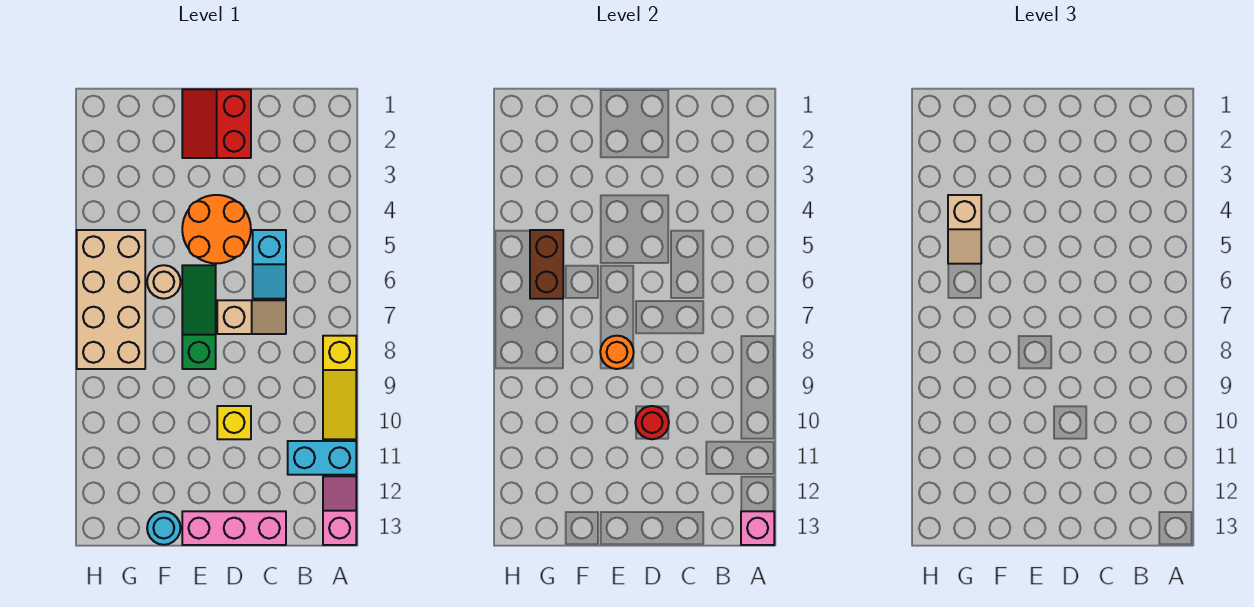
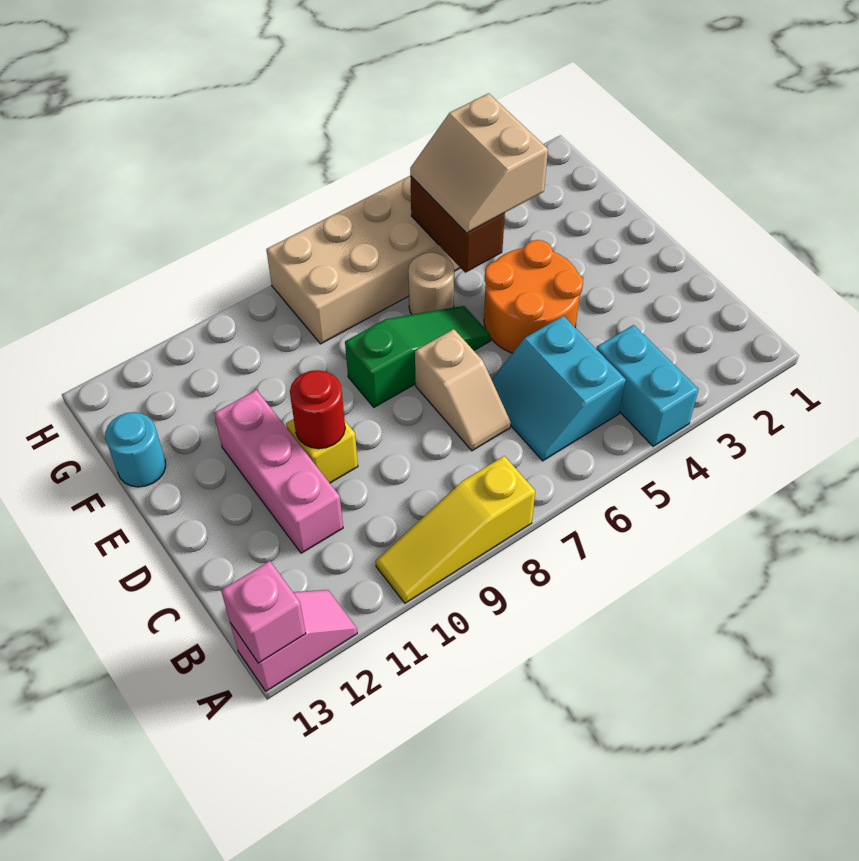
cyan 1x2 brick [288,441,356,475] -> cyan 1x2 brick moved to [596,325,699,446]
cyan 1x2 slope [253,230,286,299] -> cyan 2x2 slope [492,316,626,461]
pink 1x3 brick [182,511,286,545] -> pink 1x3 brick moved to [214,390,343,553]
red 2x2 slope [182,89,251,158] -> none
orange 1x1 round brick [600,336,634,369] -> none
tan 1x2 slope [948,195,981,264] -> tan 2x2 slope [410,93,548,233]
brown 1x2 brick [530,230,563,299] -> brown 1x2 brick turned to [410,176,505,273]

